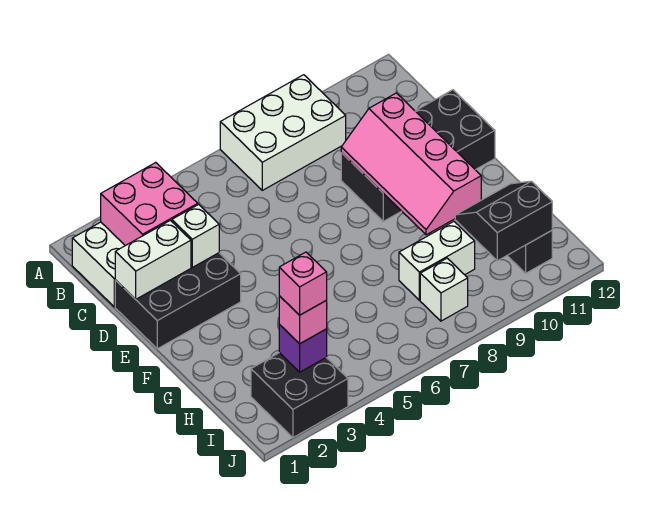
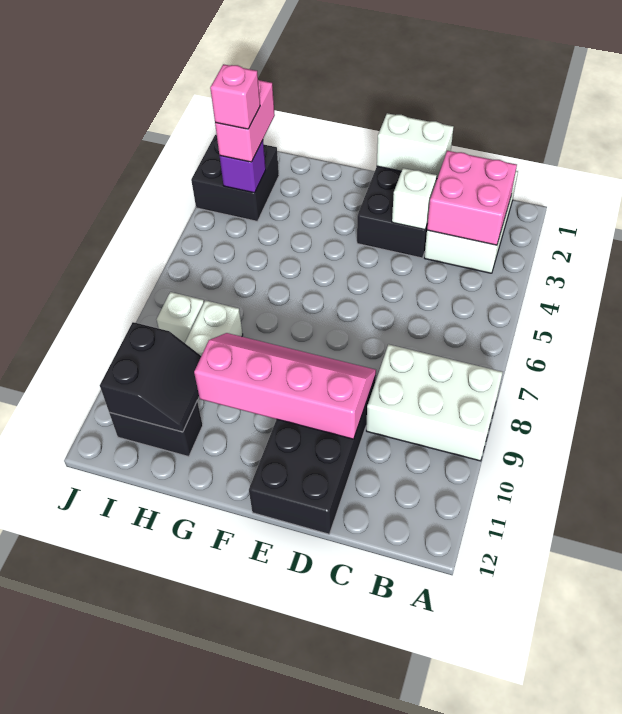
white 2x3 brick [220,75,346,190] -> white 2x3 brick turned to [366,344,503,461]
white 1x2 brick [115,220,191,299] -> white 1x2 brick turned to [377,113,454,179]
pink 1x1 brick [279,296,327,344] -> pink 1x2 brick [215,80,275,162]

